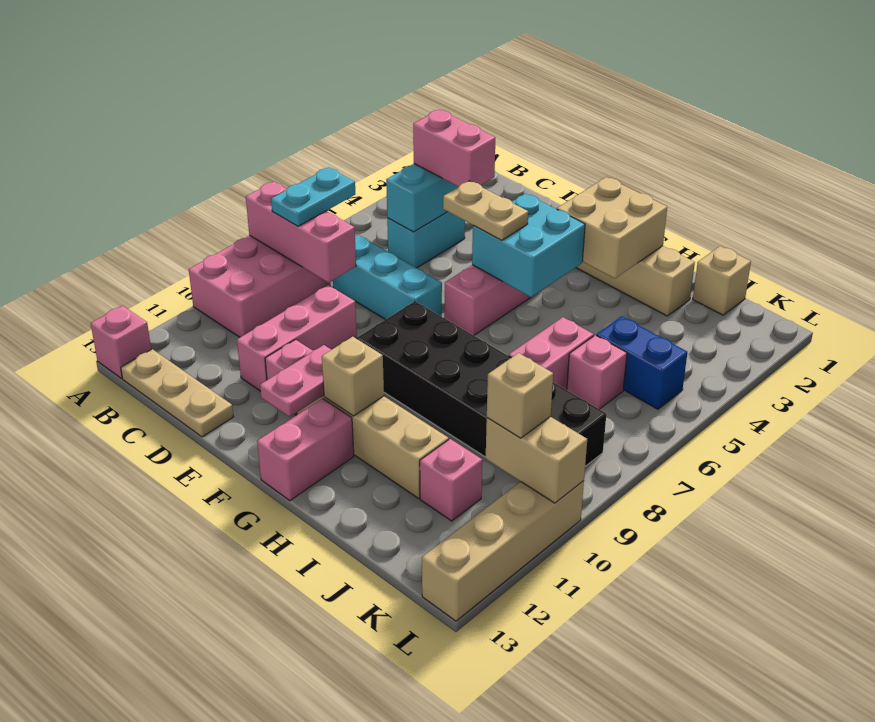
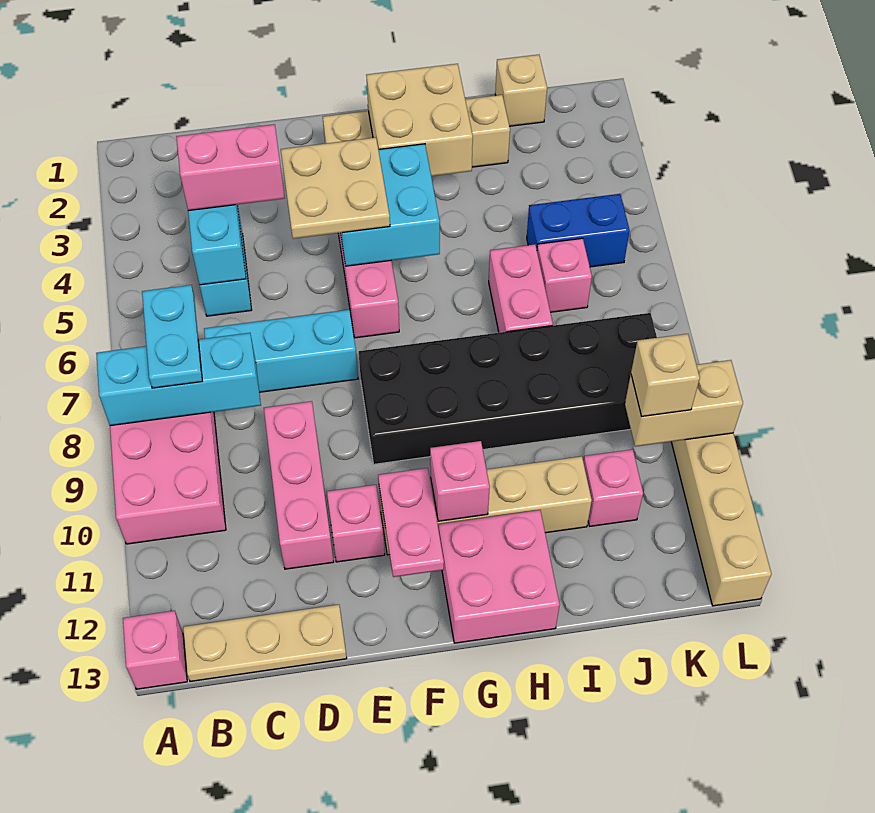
pink 1x3 brick [246,182,356,283] -> cyan 1x3 brick [96,333,261,426]
tan 1x2 plate [443,181,528,240] -> tan 2x2 plate [281,138,390,239]
tan 1x1 brick [322,337,384,416] -> pink 1x1 brick [430,441,490,521]
pink 1x2 brick [257,398,354,501] -> pink 2x2 brick [439,510,560,643]

